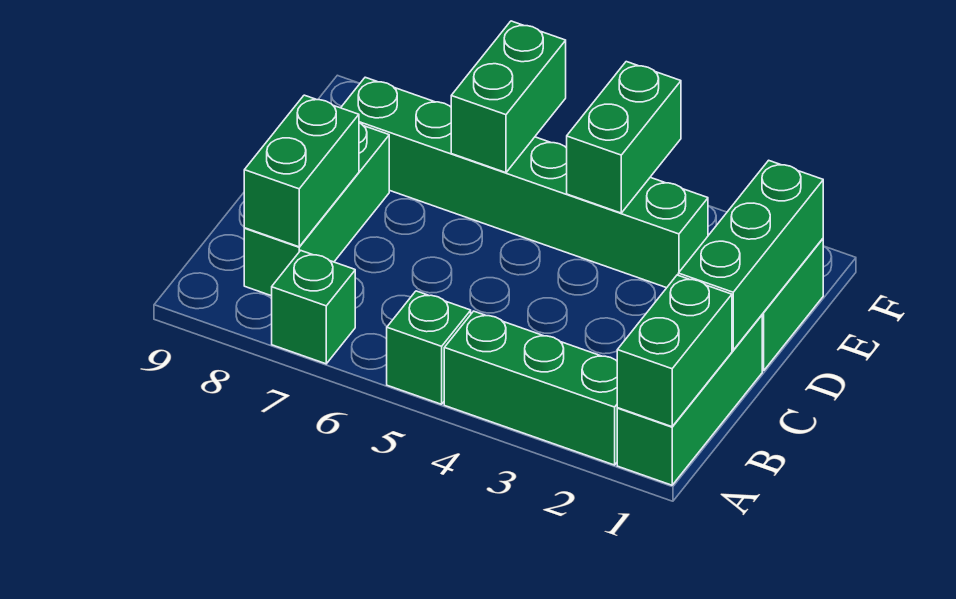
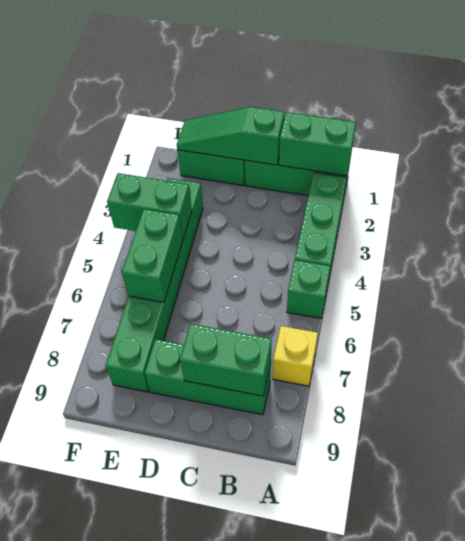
green 1x1 brick [272,251,355,364] -> yellow 1x1 brick [273,326,318,386]
green 1x3 brick [678,160,823,350] -> green 1x3 slope [177,107,284,165]
green 1x2 brick [451,21,566,173] -> green 1x2 brick turned to [122,209,183,302]

